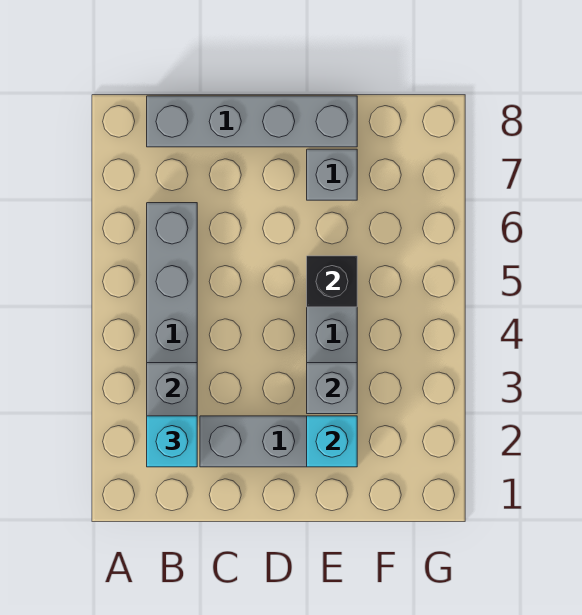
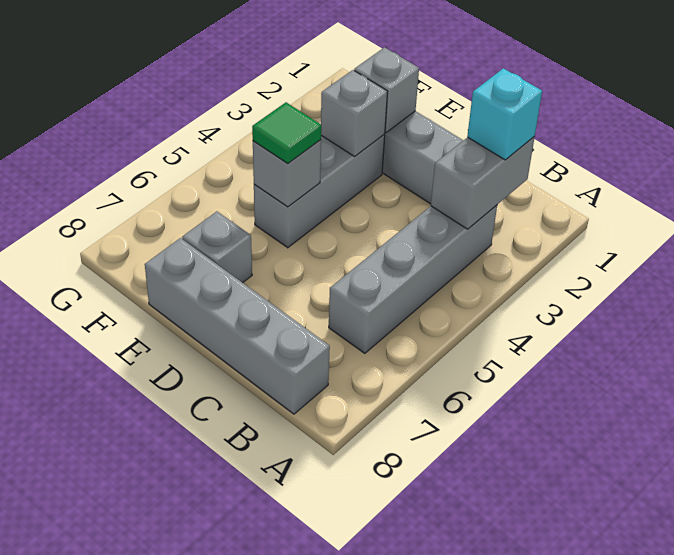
cyan 1x1 brick [307,416,357,467] -> grey 1x1 brick [354,47,419,132]
black 1x1 brick [307,256,357,307] -> grey 1x1 brick [253,140,321,207]
none -> green 1x1 tile [252,102,321,164]

